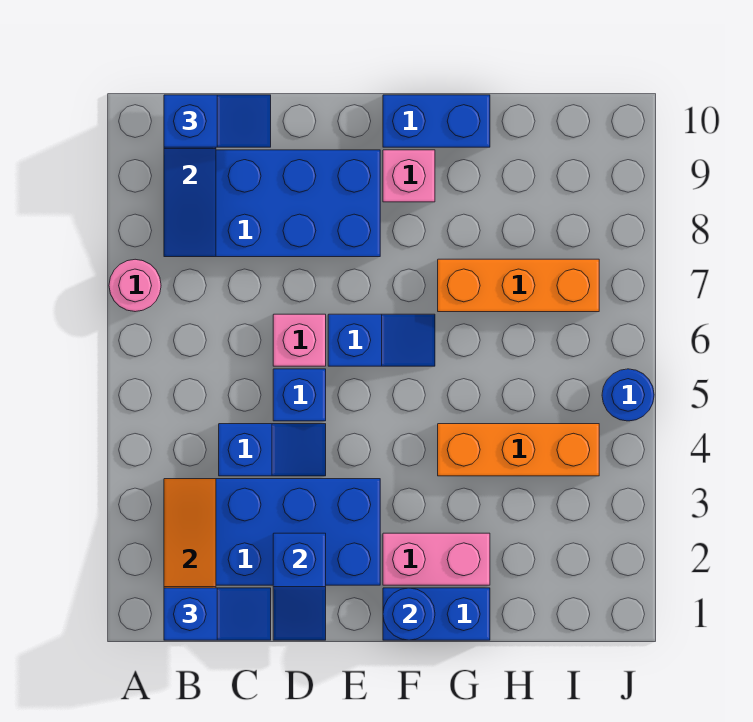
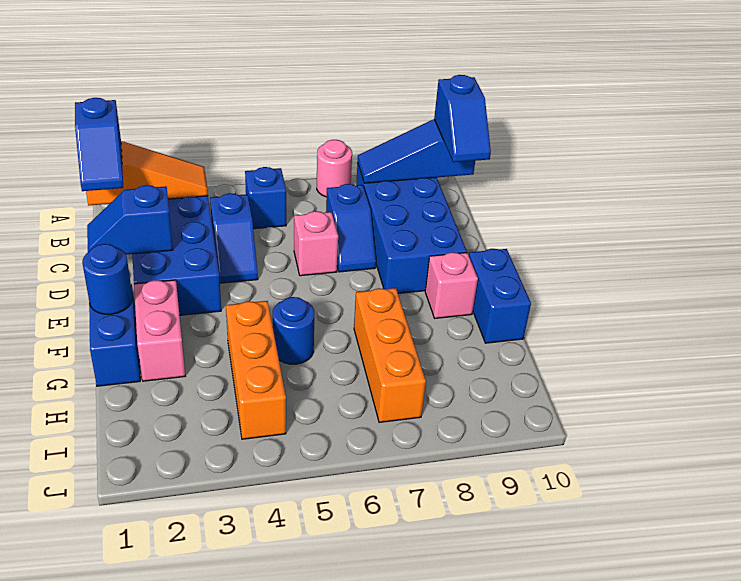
blue 1x1 brick [273,369,326,421] -> blue 1x1 brick moved to [245,167,286,229]
blue 1x2 slope [328,314,435,366] -> blue 1x2 slope moved to [326,184,376,272]
blue 1x1 round brick [602,369,654,421] -> blue 1x1 round brick moved to [273,297,314,364]

